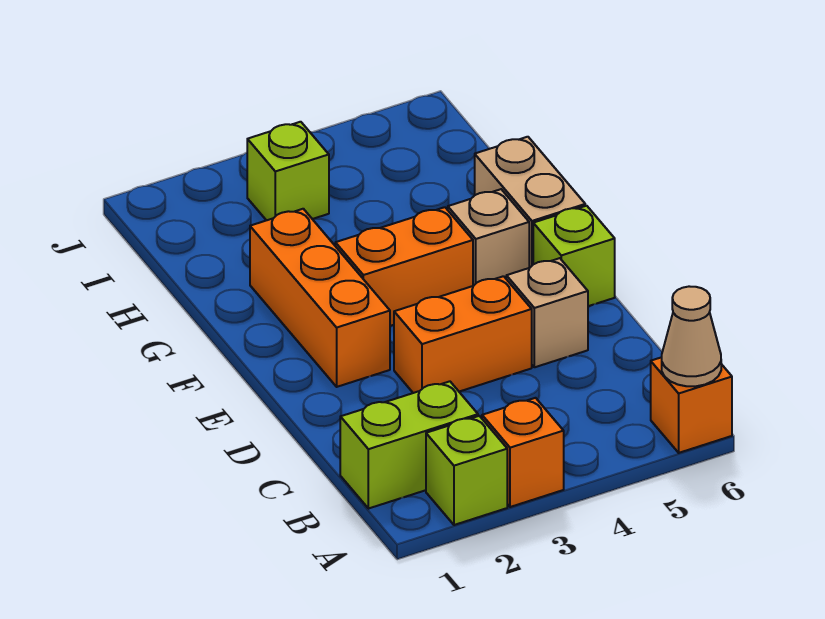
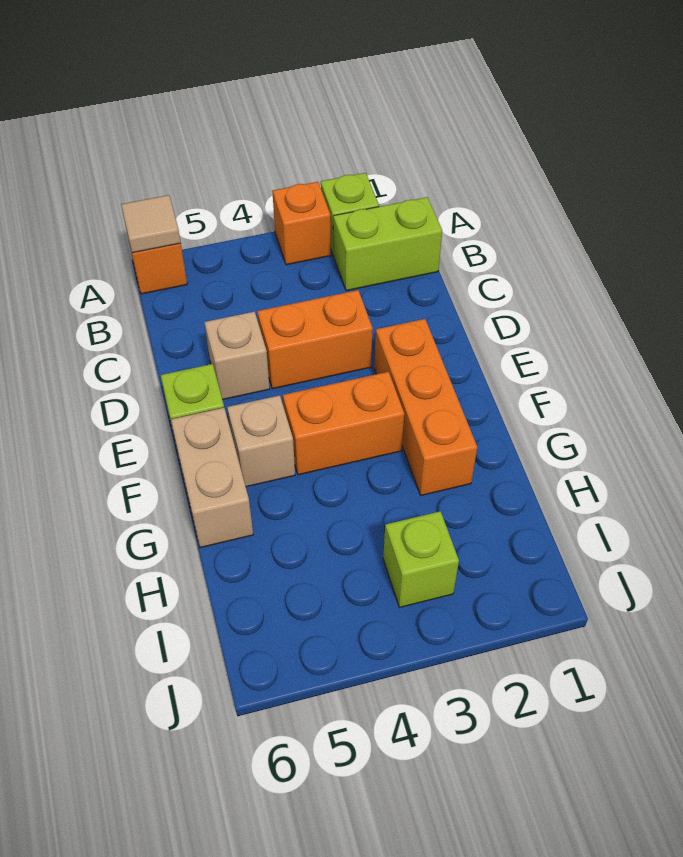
tan 1x1 cone [662,286,721,386] -> tan 1x1 tile [121,195,181,253]

